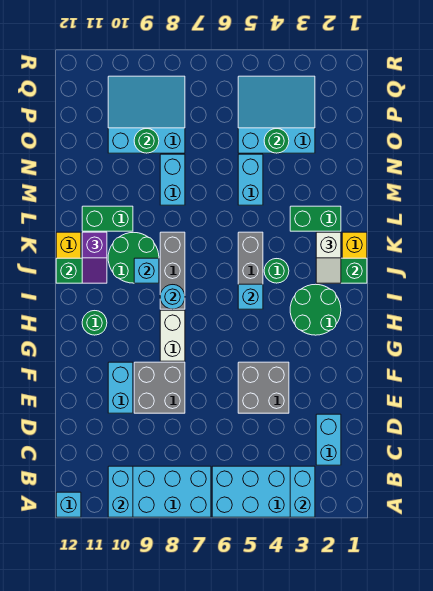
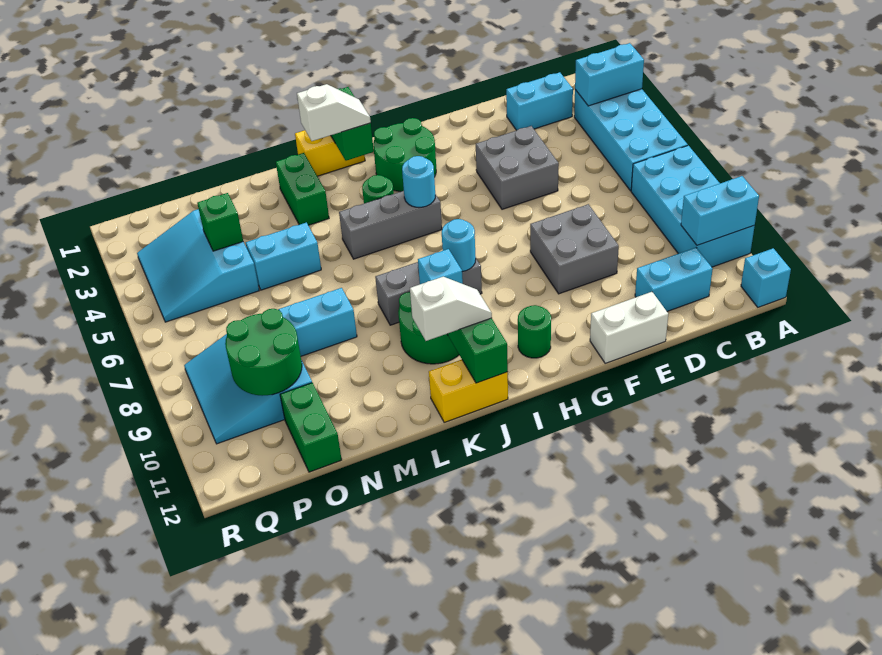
cyan 1x2 brick [108,362,133,413] -> cyan 1x2 brick moved to [635,248,713,311]
white 1x2 brick [160,310,185,361] -> white 1x2 brick moved to [590,292,668,363]
cyan 1x1 brick [238,284,263,309] -> cyan 1x1 round brick [402,156,435,207]
purple 1x2 slope [82,232,107,283] -> white 1x2 slope [410,277,492,341]
green 1x2 brick [82,206,133,231] -> green 1x2 brick moved to [280,383,342,472]
green 1x1 round brick [264,129,289,153] -> green 1x1 brick [197,193,243,251]
green 1x1 round brick [134,129,159,153] -> green 2x2 round brick [225,309,302,396]

